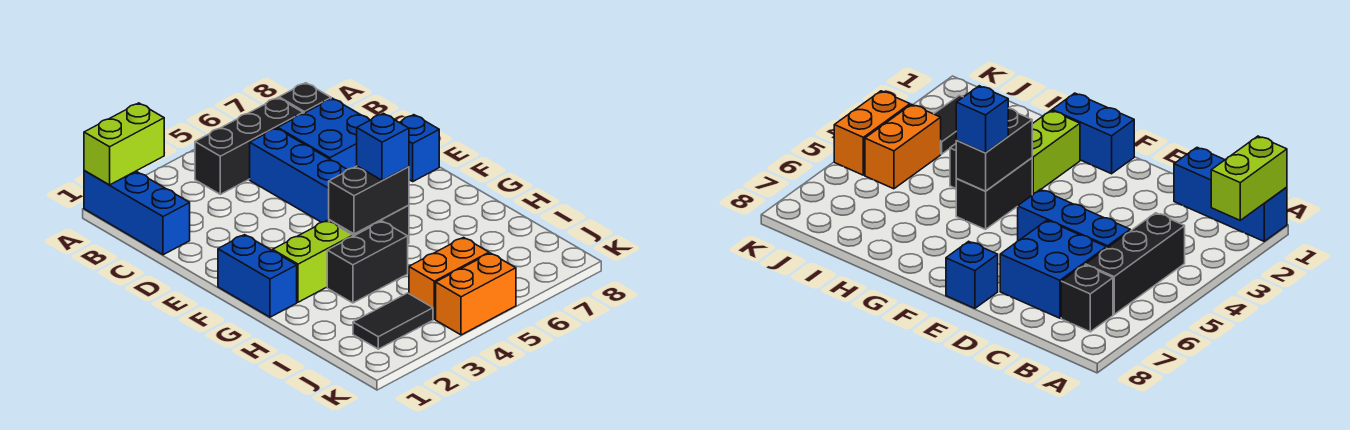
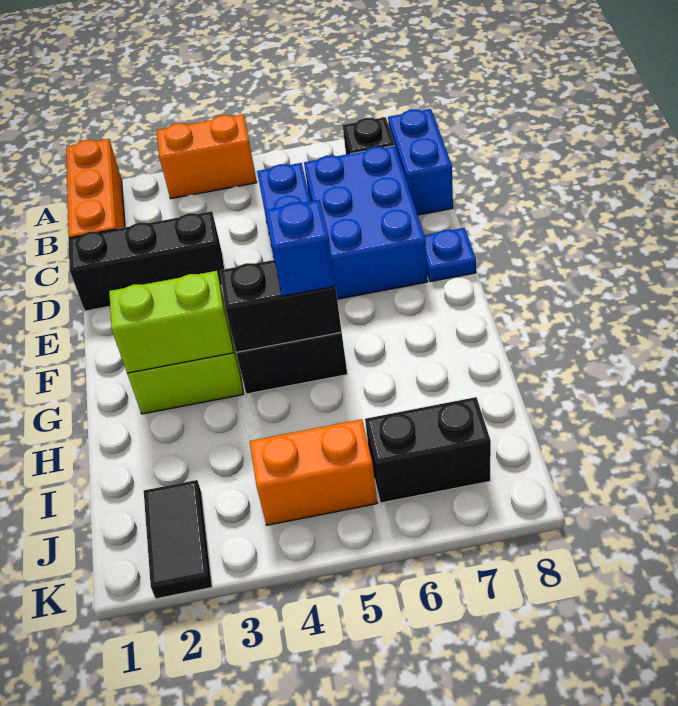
blue 1x3 brick [84,171,190,255] -> orange 1x3 brick [66,139,125,238]
lime 1x2 brick [84,103,164,185] -> lime 1x2 brick moved to [109,271,233,373]
black 1x3 brick [195,98,303,194] -> black 1x3 brick moved to [69,211,224,311]
blue 2x2 brick [278,98,370,170] -> blue 2x3 brick [304,146,428,299]
blue 1x1 brick [399,115,439,181] -> blue 1x1 plate [424,228,476,282]
blue 1x2 brick [218,235,297,317] -> blue 1x2 brick moved to [388,109,453,215]
black 1x2 brick [327,221,408,303] -> black 1x2 brick moved to [365,397,491,503]
black 1x2 tile [353,293,433,349] -> black 1x2 tile turned to [144,480,212,599]
orange 1x2 brick [436,253,516,335] -> orange 1x2 brick moved to [156,114,257,199]

